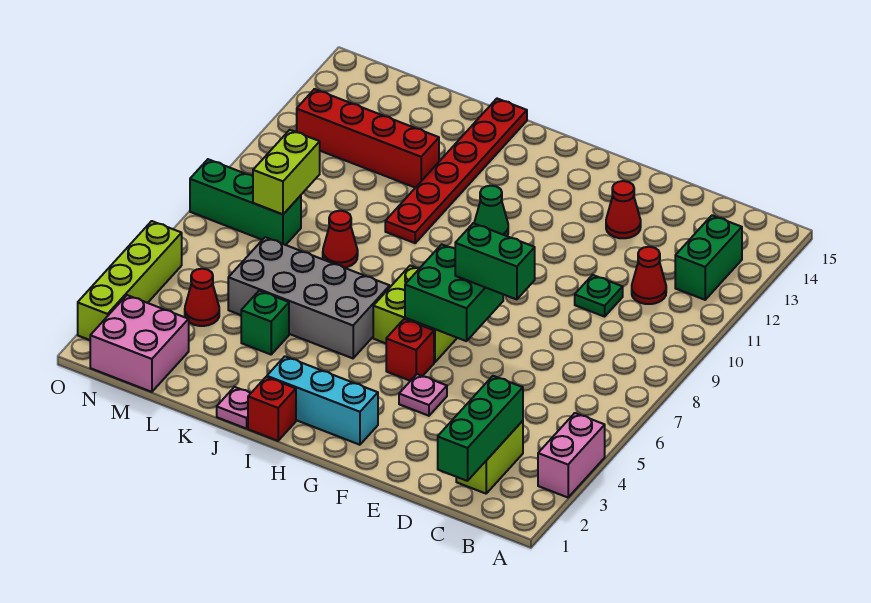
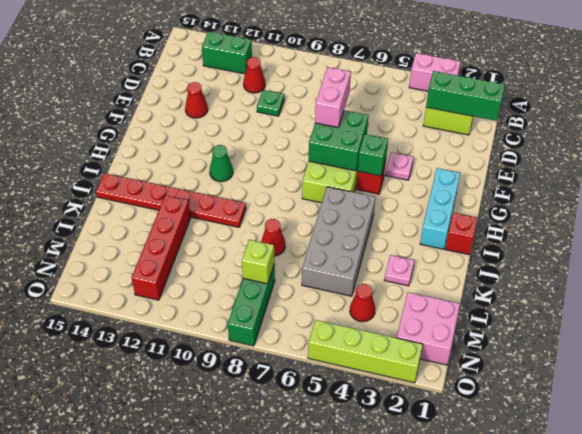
green 1x2 brick [455,223,535,299] -> pink 1x2 brick [315,67,351,127]
pink 1x1 plate [217,387,251,429] -> pink 1x1 plate moved to [385,255,415,286]
green 1x1 brick [241,291,289,354] -> green 1x1 brick moved to [358,134,388,176]
lime 1x2 brick [253,130,320,214] -> lime 1x1 brick [242,240,274,284]

